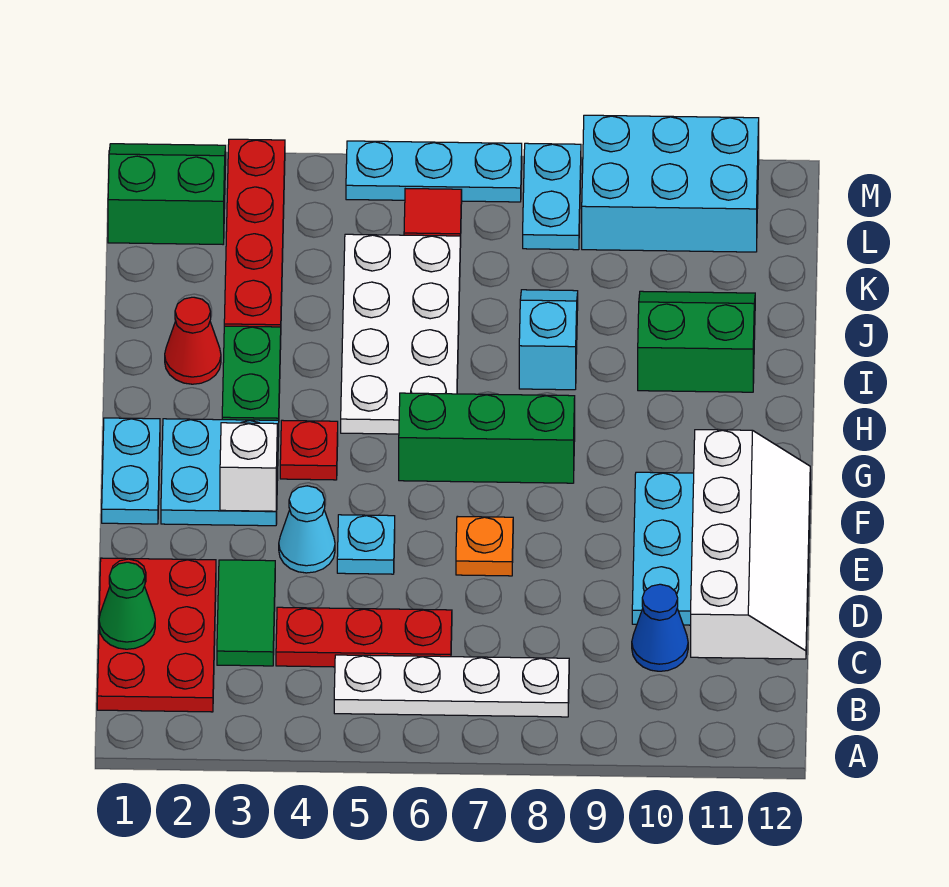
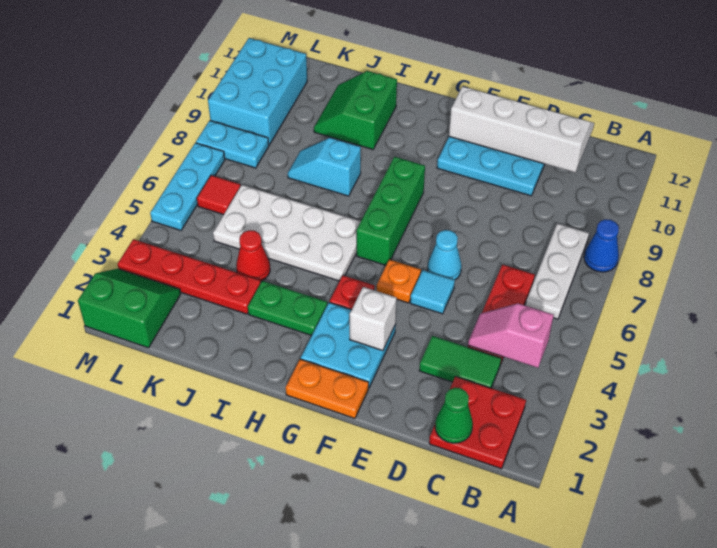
red 2x3 plate [97,558,216,712] -> red 2x2 plate [429,376,526,469]
none -> pink 1x2 slope [468,303,554,368]
white 1x4 plate [334,655,569,717] -> white 1x3 plate [525,223,589,319]
blue 1x1 cone [632,584,688,671] -> blue 1x1 cone moved to [584,219,619,272]
cyan 1x1 cone [279,486,335,573] -> cyan 1x1 cone moved to [428,230,462,280]
cyan 1x1 plate [337,515,395,574] -> cyan 1x1 tile [410,270,455,314]
orange 1x1 plate [456,516,513,576] -> orange 1x1 plate moved to [377,259,421,303]
cyan 1x2 plate [102,418,160,524] -> orange 1x2 plate [286,359,369,418]
red 1x1 cone [165,297,221,384] -> red 1x1 cone moved to [236,230,270,281]
green 2x2 slope [108,144,226,244] -> green 2x2 slope turned to [78,269,181,348]

